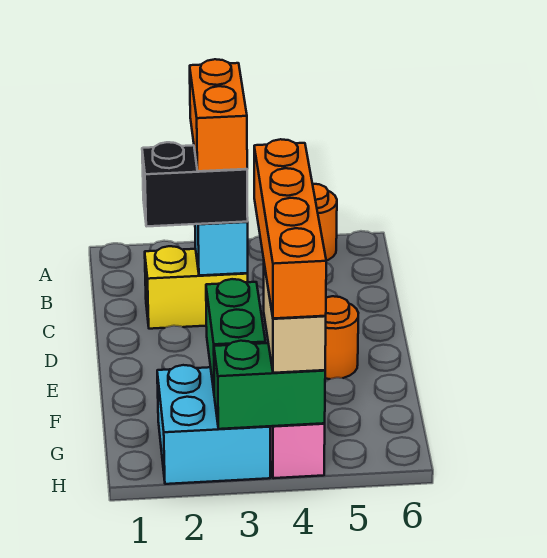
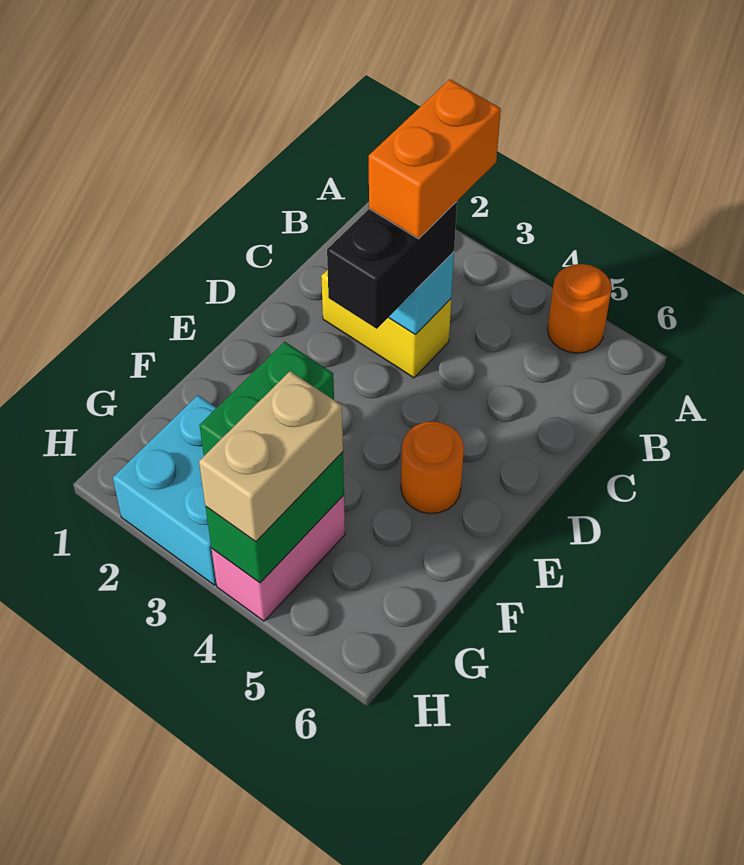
black 1x2 brick [142,142,248,226] -> black 1x2 brick turned to [327,202,457,329]
orange 1x4 brick [254,139,326,319] -> none
green 1x2 brick [214,341,325,429] -> green 1x2 brick turned to [206,452,344,583]

